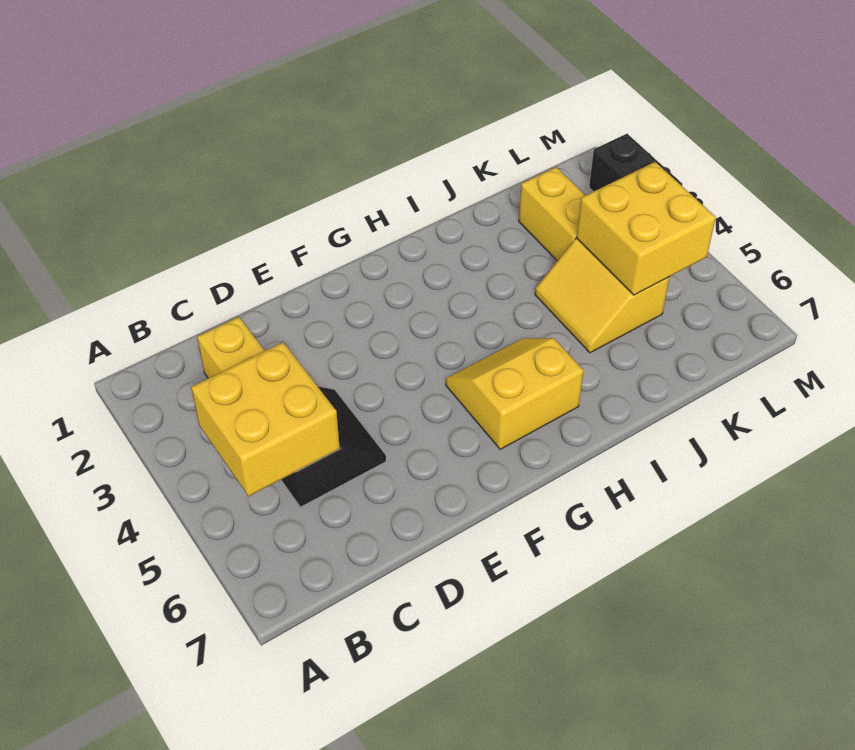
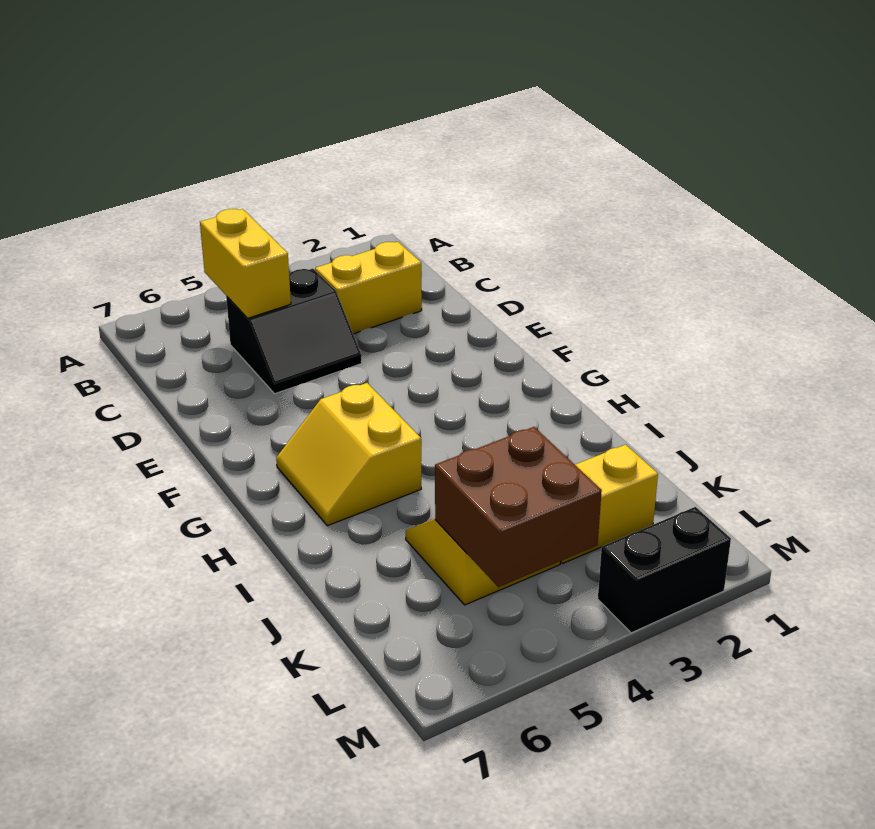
yellow 2x2 brick [191,342,340,496] -> yellow 1x2 brick [200,209,291,318]
yellow 2x2 slope [446,338,584,450] -> yellow 2x2 slope turned to [276,383,421,526]
yellow 2x2 brick [576,162,716,295] -> brown 2x2 brick [435,427,602,587]

